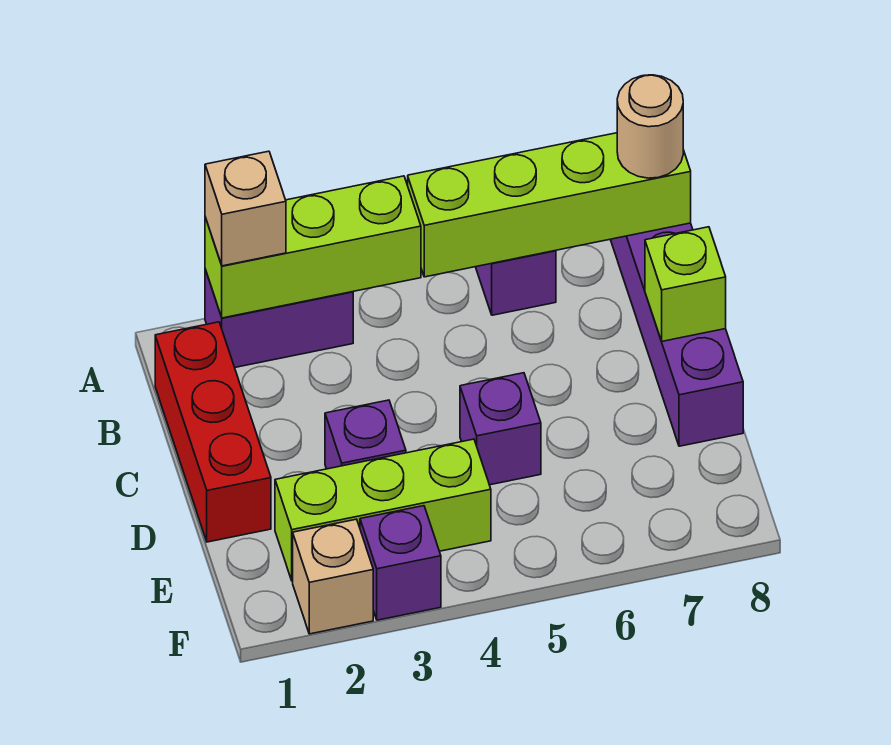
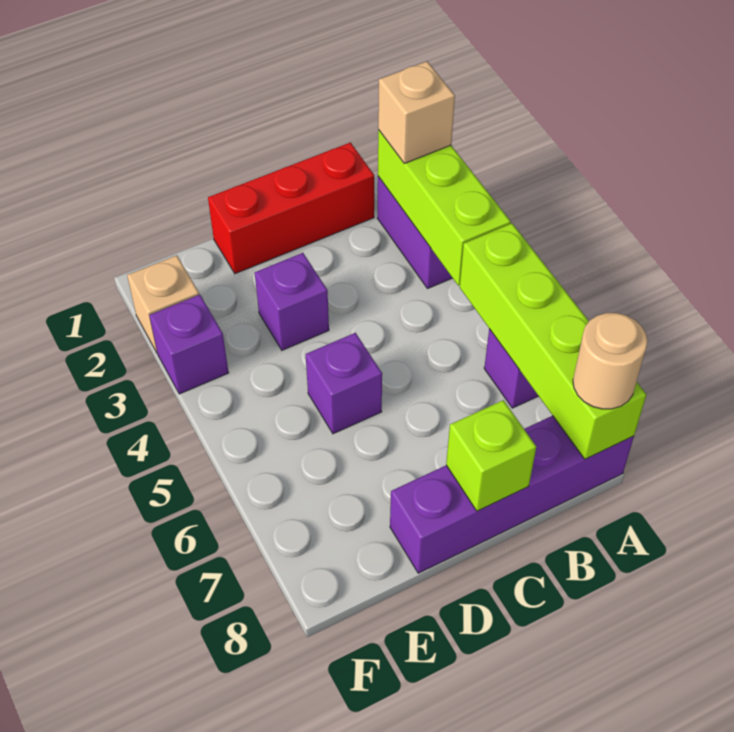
lime 1x3 brick [275,439,491,581] -> none

